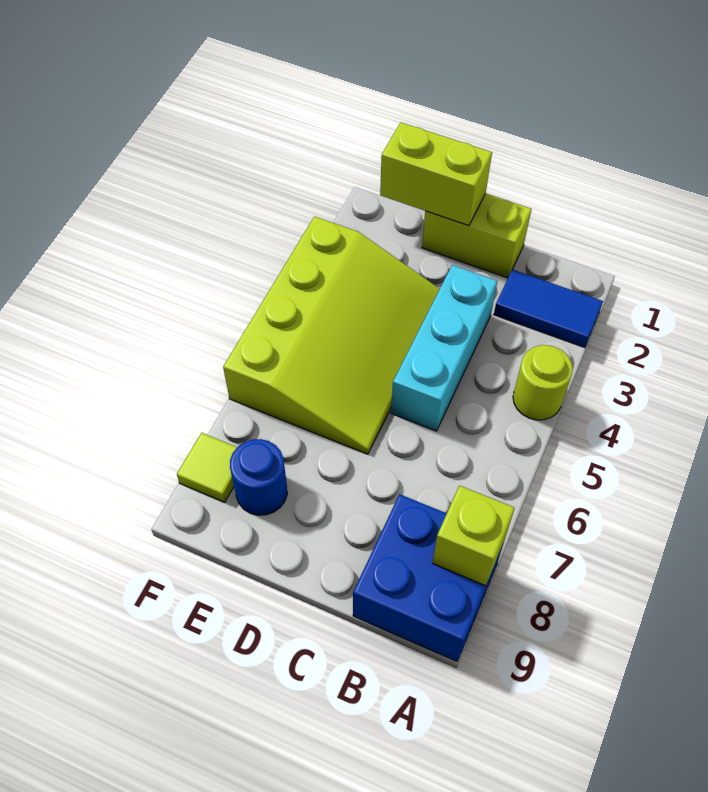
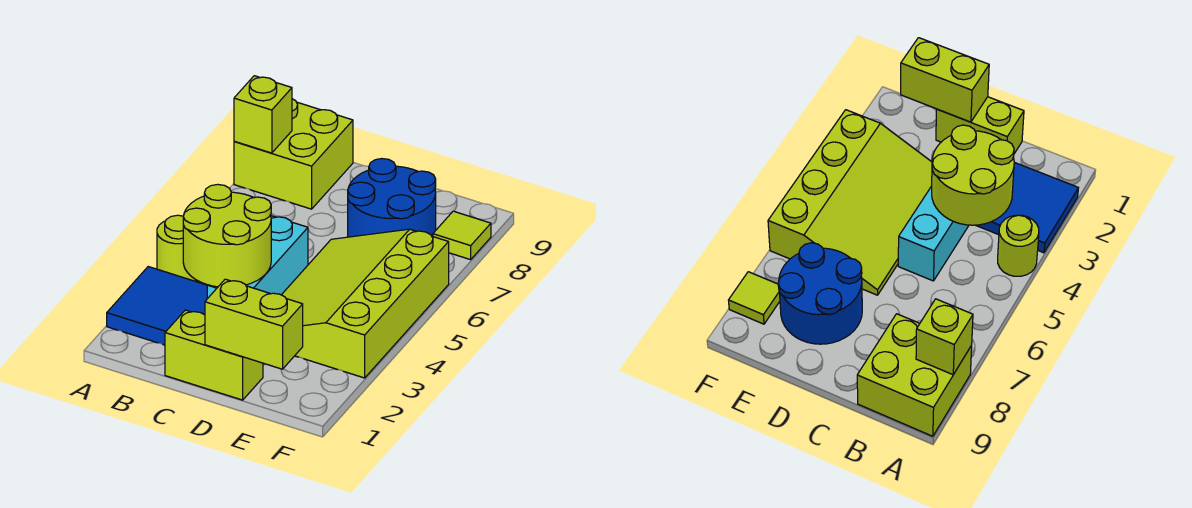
blue 1x2 tile [494,269,603,348] -> blue 2x2 tile [107,267,207,345]
blue 2x2 brick [353,494,504,661] -> lime 2x2 brick [234,99,353,209]
none -> lime 2x2 round brick [183,184,271,287]
blue 1x1 round brick [230,439,287,515] -> blue 2x2 round brick [348,159,436,237]

